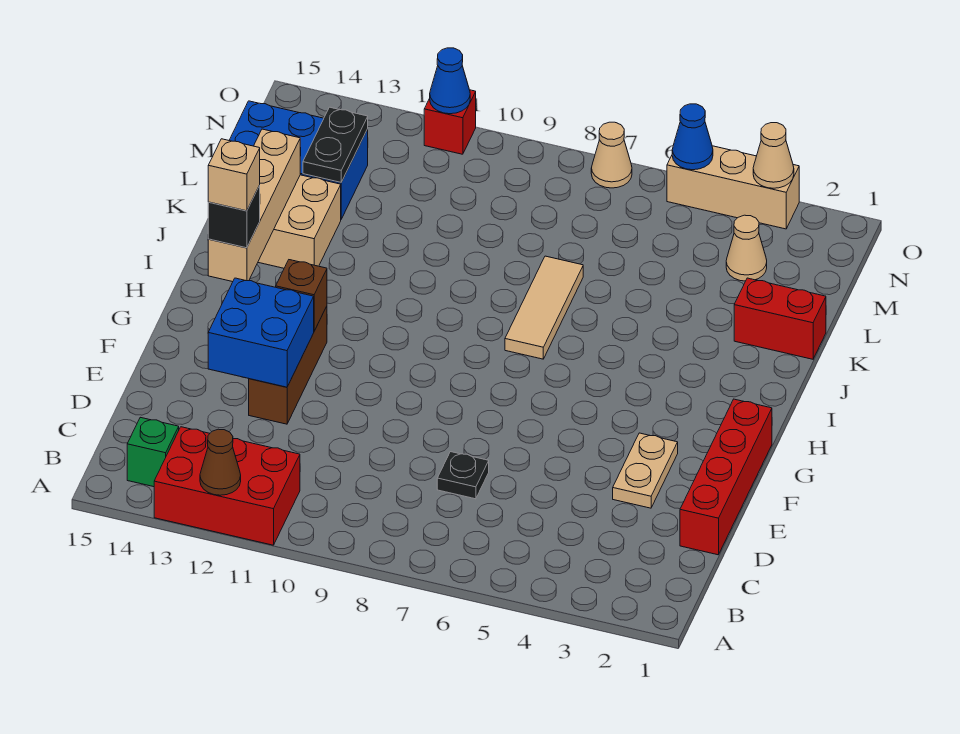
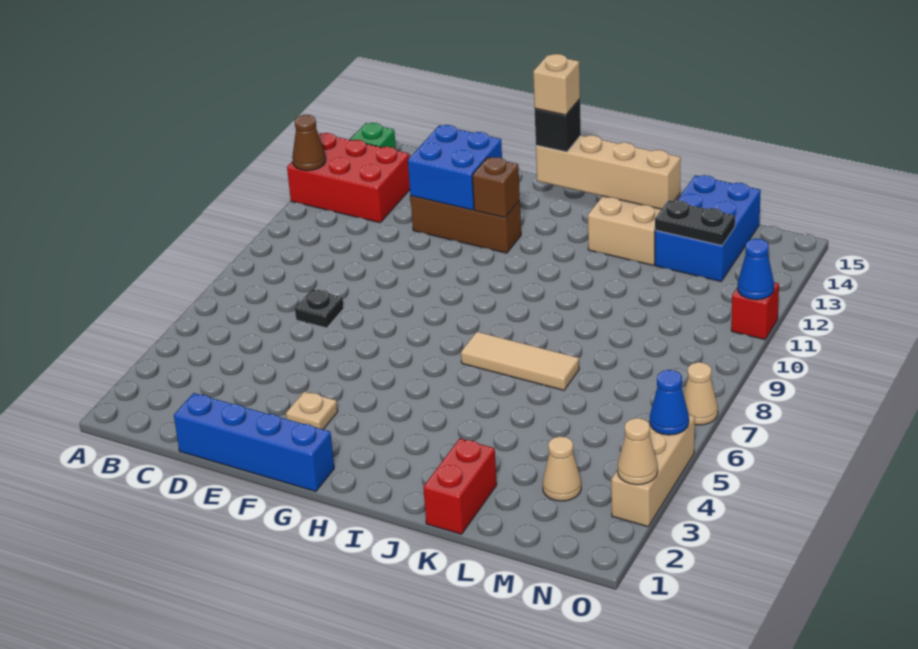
red 2x3 brick [154,427,300,545] -> red 2x3 brick turned to [287,133,410,223]
red 1x4 brick [680,399,772,555] -> blue 1x4 brick [174,393,334,492]
tan 1x2 plate [613,433,678,508] -> tan 1x1 plate [286,391,338,429]

